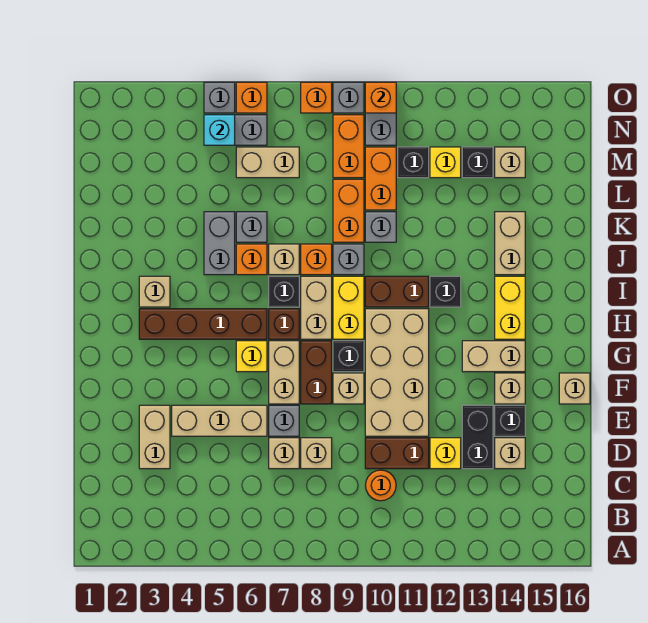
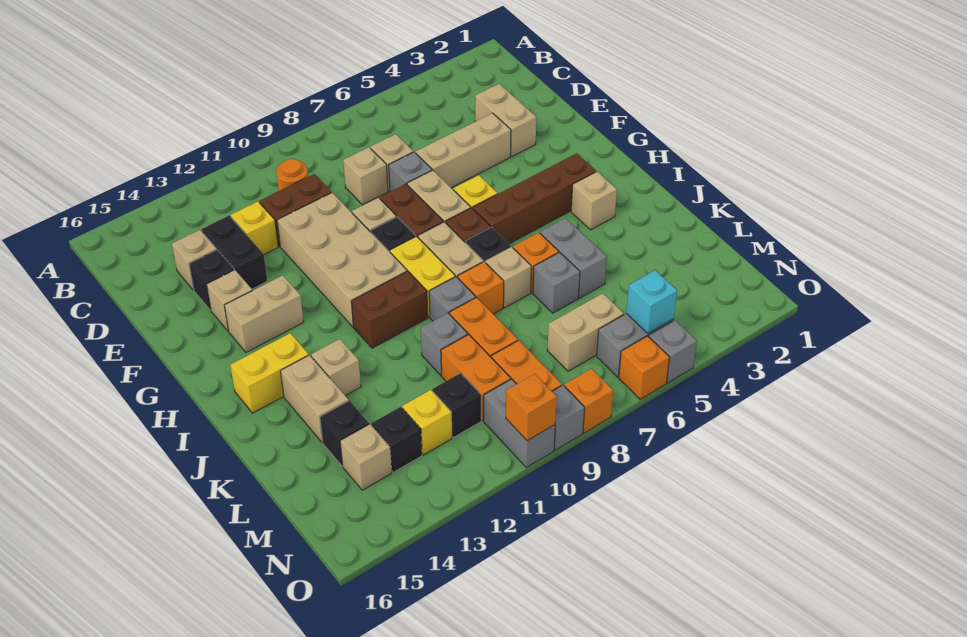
tan 1x1 brick [559,373,590,404] -> tan 1x1 brick moved to [311,339,361,396]
yellow 1x2 brick [495,276,525,339] -> yellow 1x2 brick turned to [230,333,309,413]
black 1x1 brick [430,276,461,307] -> black 1x1 brick moved to [320,401,369,466]

